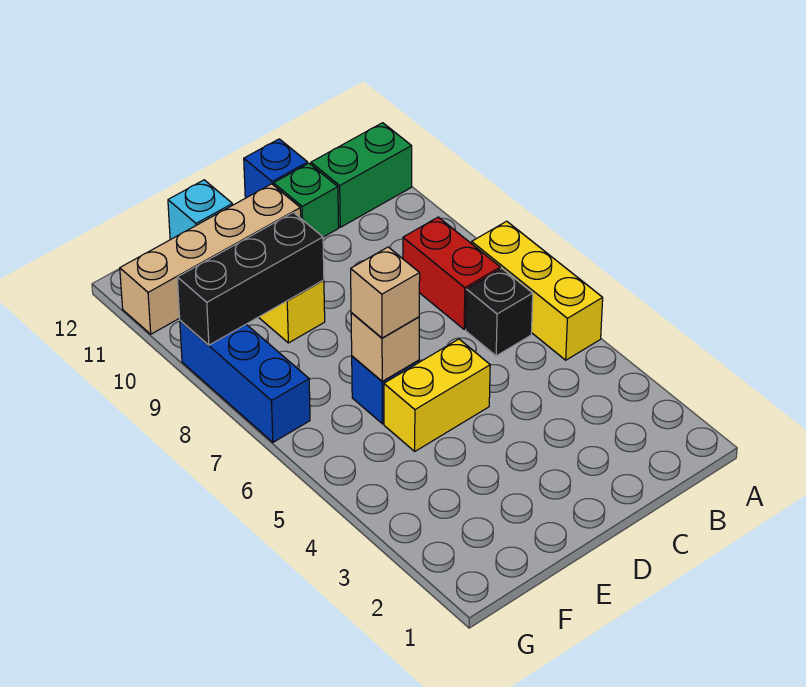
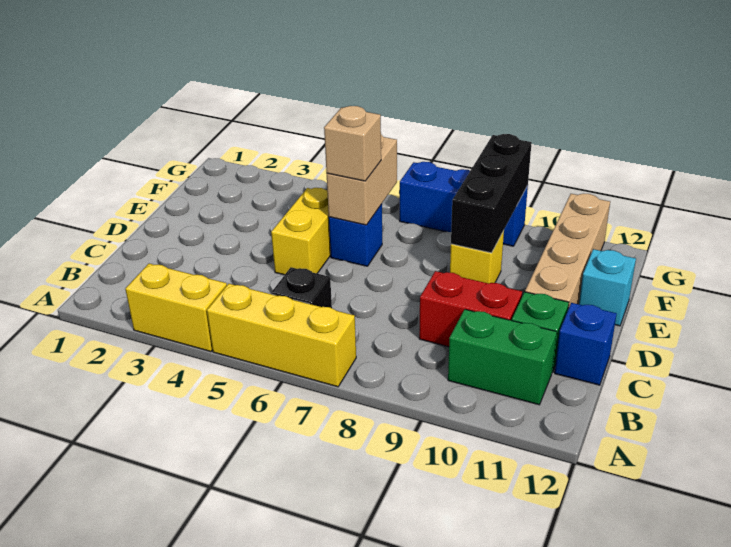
none -> yellow 1x2 brick [125,264,227,352]
green 1x2 brick [311,123,412,227] -> green 1x2 brick turned to [448,309,557,405]
red 1x2 brick [403,217,500,330] -> red 1x2 brick moved to [419,271,522,347]
tan 1x1 brick [351,313,419,381] -> tan 1x2 brick [327,135,397,225]

